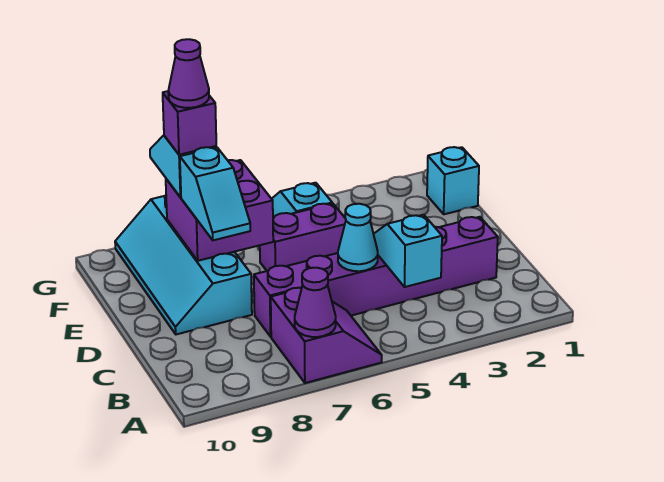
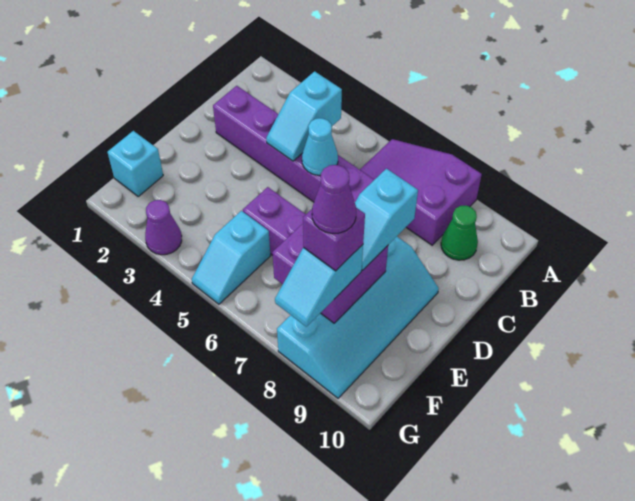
purple 2x2 slope [271,288,382,383] -> purple 2x3 slope [360,139,482,245]
purple 1x1 cone [295,268,336,337] -> purple 1x1 cone moved to [145,200,182,255]
none -> green 1x1 cone [441,206,478,260]
cyan 1x2 slope [180,147,250,240] -> cyan 1x2 slope turned to [355,169,418,270]

